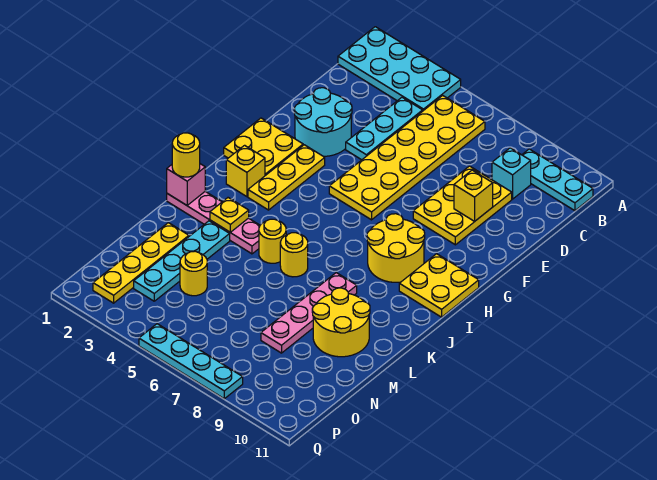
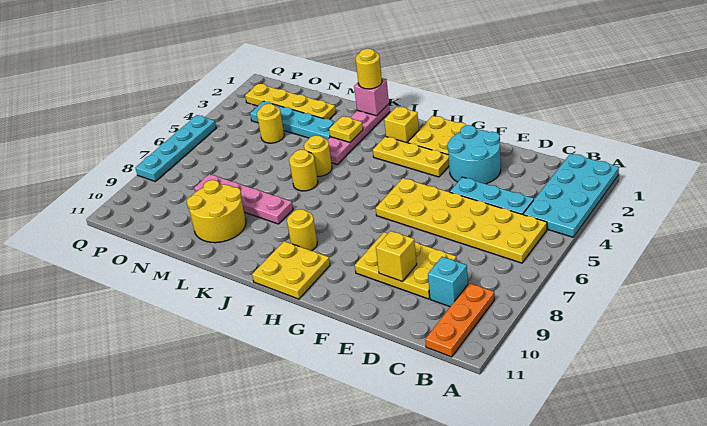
cyan 1x3 plate [522,149,593,211] -> orange 1x3 plate [425,283,495,357]
yellow 2x2 round brick [367,214,425,282] -> yellow 1x1 round brick [287,209,317,251]

